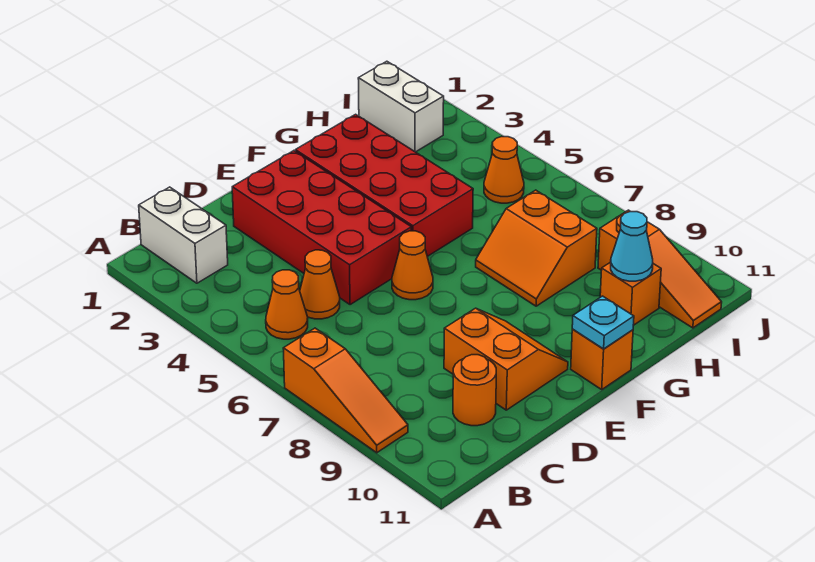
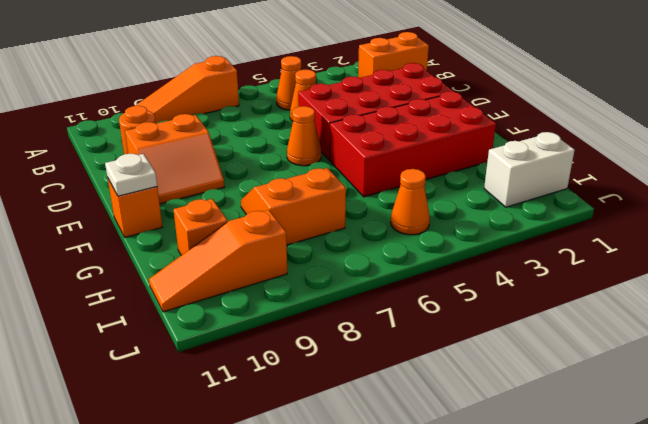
white 1x2 brick [139,187,228,283] -> orange 1x2 brick [358,32,429,78]
cyan 1x1 plate [572,296,634,349] -> white 1x1 plate [105,154,157,196]
cyan 1x1 cone [611,212,653,281] -> none

